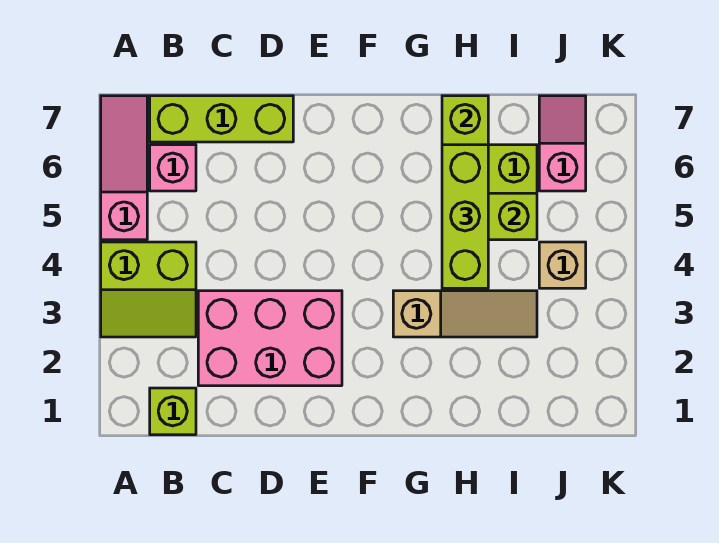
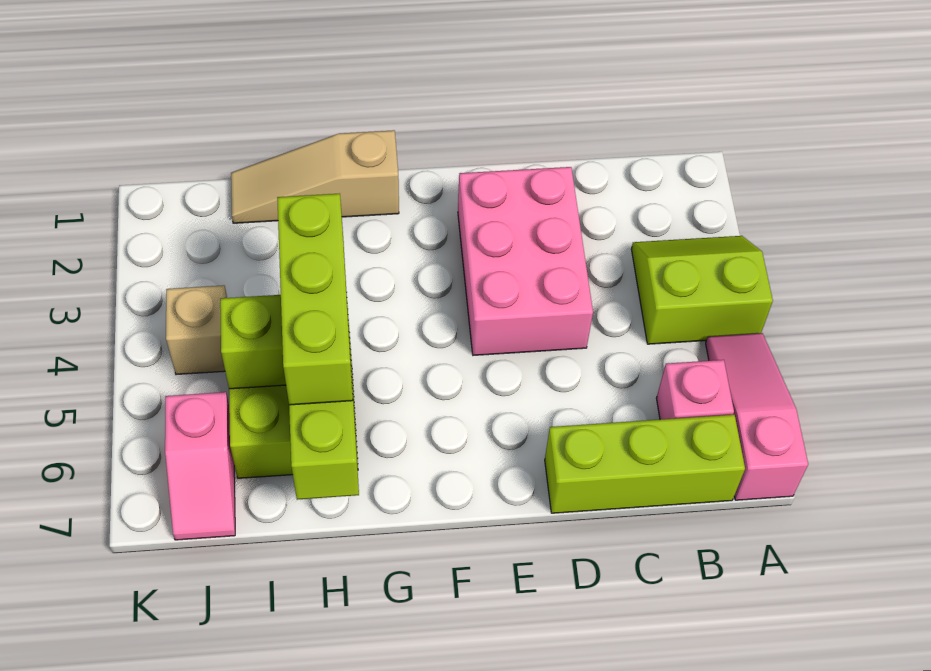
pink 1x3 slope [101,96,147,240] -> pink 1x3 slope turned to [706,333,808,500]
lime 1x1 brick [150,388,196,435] -> none
pink 2x3 brick [198,291,342,386] -> pink 2x3 brick turned to [458,167,593,355]
tan 1x3 slope [393,291,537,337] -> tan 1x3 slope moved to [231,130,399,223]

